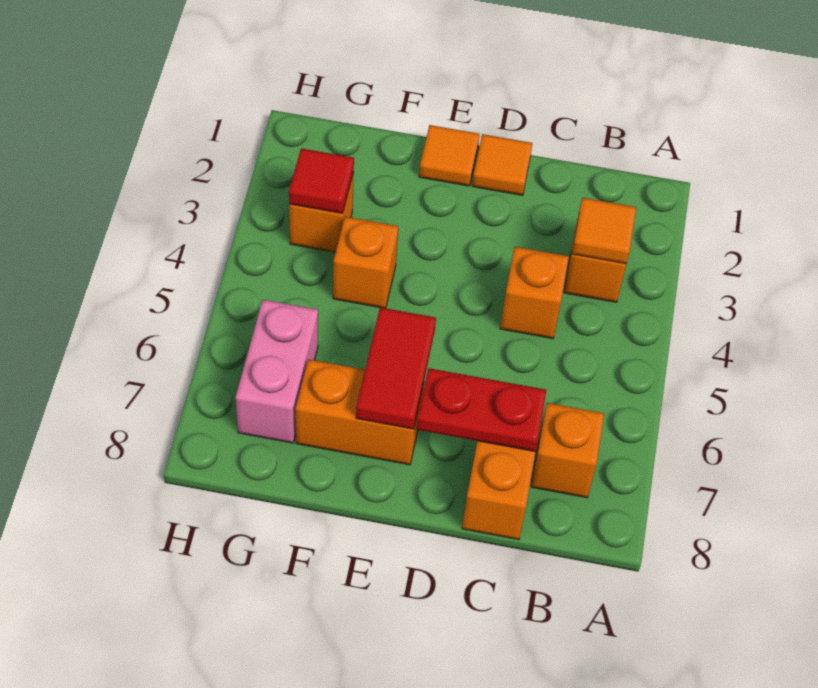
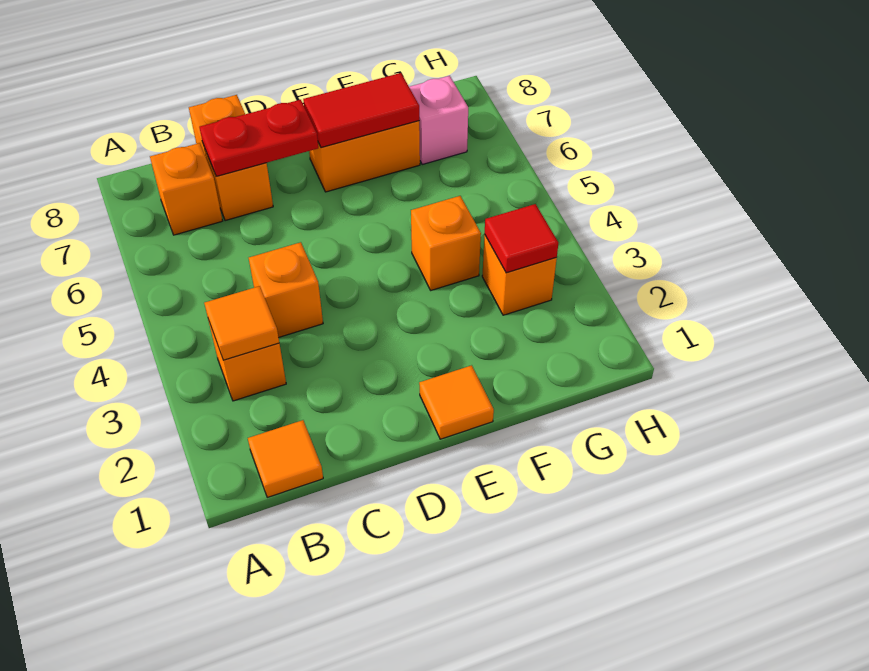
orange 1x1 tile [472,134,533,195] -> orange 1x1 tile moved to [248,420,323,497]
red 1x2 tile [356,307,436,429] -> red 1x2 tile turned to [303,73,419,148]
pink 1x2 brick [236,300,318,443] -> pink 1x1 brick [409,76,468,164]

